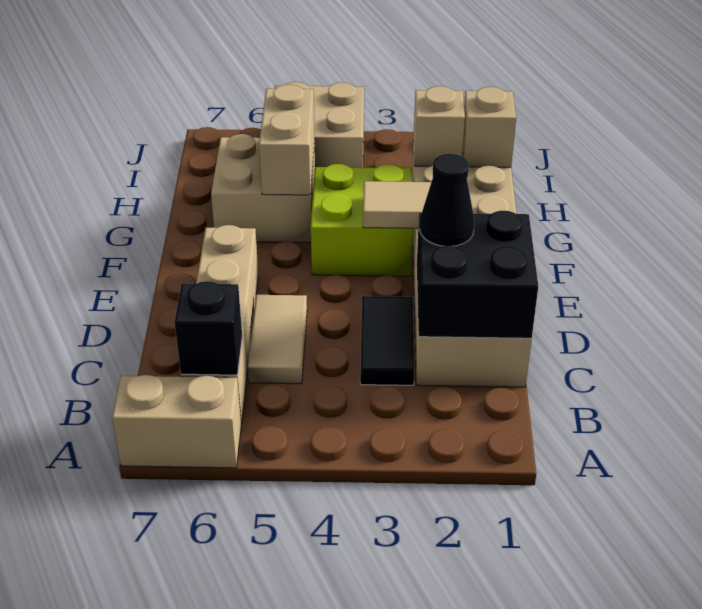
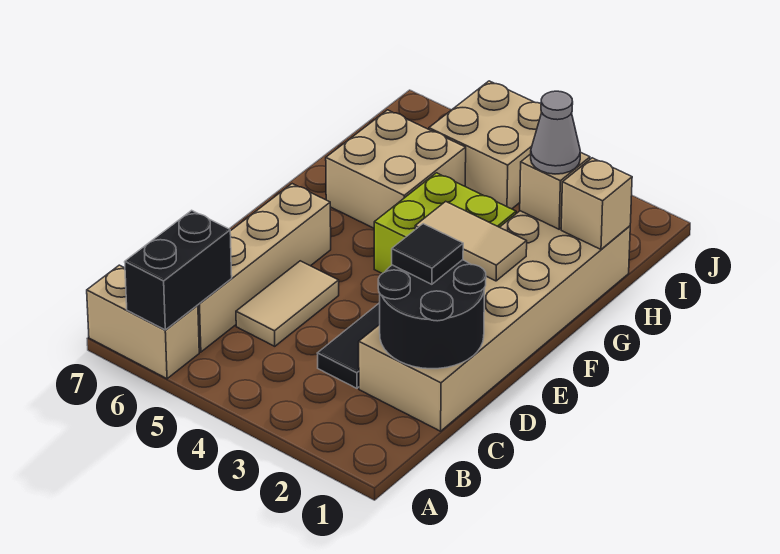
black 1x1 brick [174,281,242,375] -> black 1x2 brick [125,210,232,330]
black 2x2 brick [417,211,538,338] -> black 2x2 round brick [378,260,486,369]
black 1x1 cone [420,154,475,246] -> black 1x1 tile [392,224,463,284]
tan 1x2 brick [259,85,315,195] -> none
none -> grey 1x1 cone [531,91,580,174]

